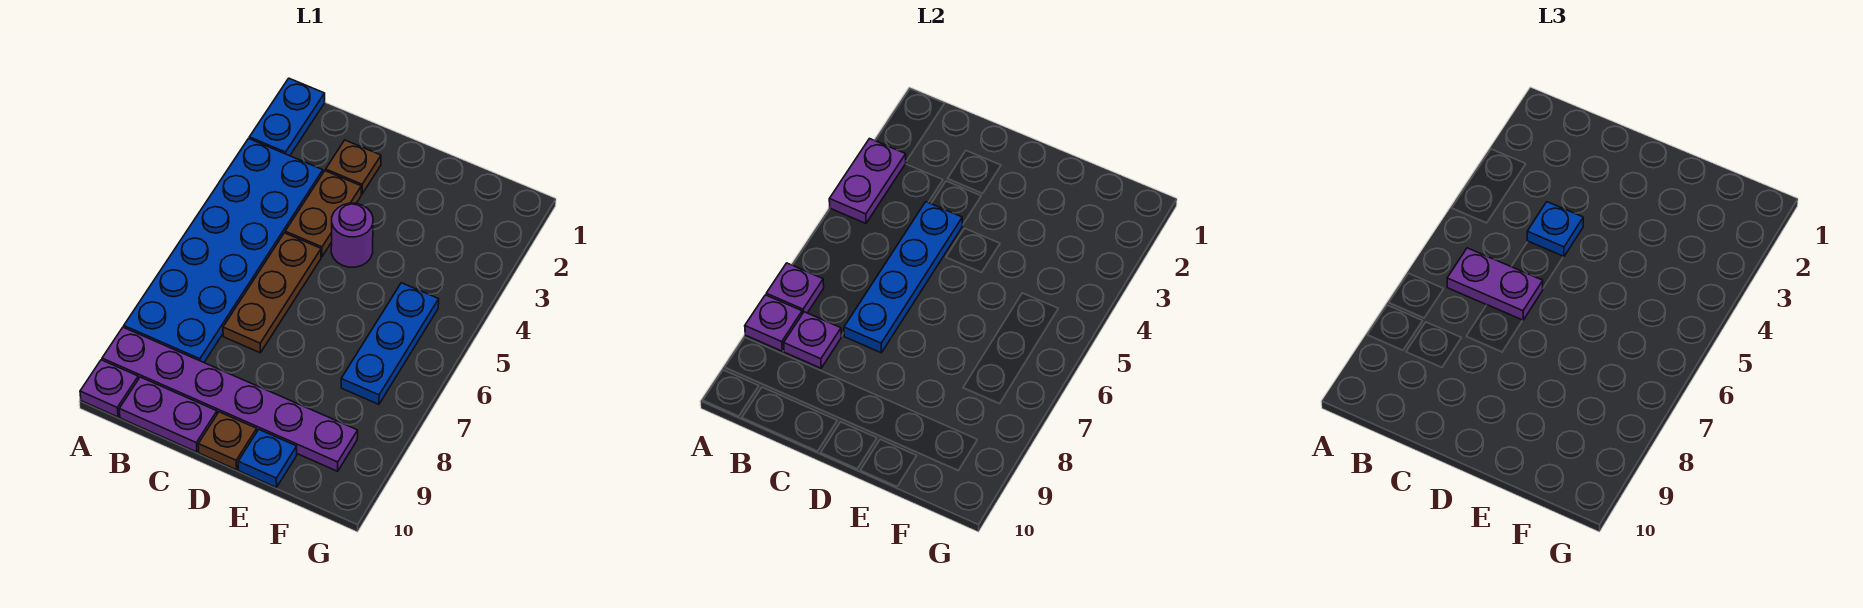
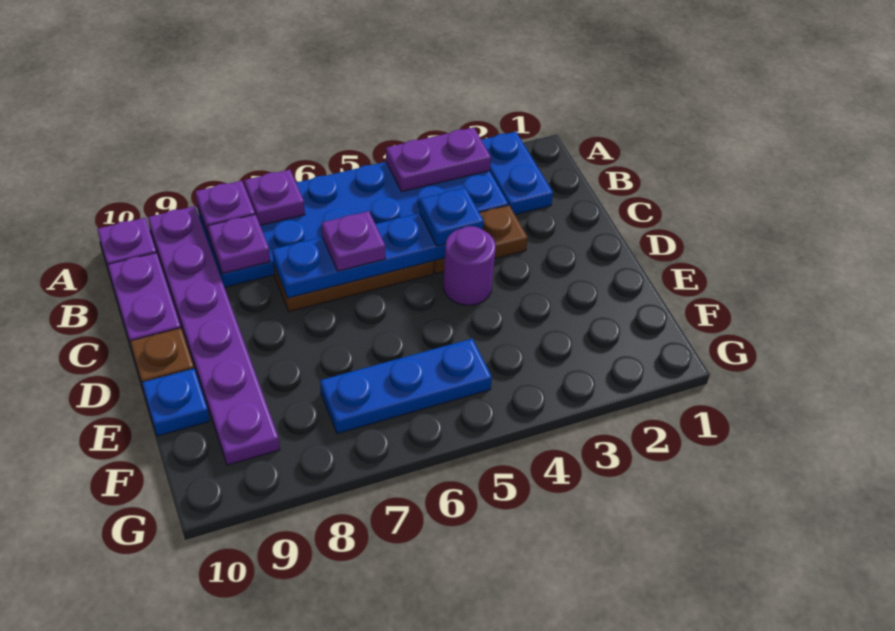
blue 1x2 plate [249,78,325,156] -> blue 1x2 plate turned to [482,132,553,215]
purple 1x2 plate [1447,248,1543,320] -> purple 1x1 plate [322,211,385,271]
brown 1x1 plate [326,140,381,194] -> none

